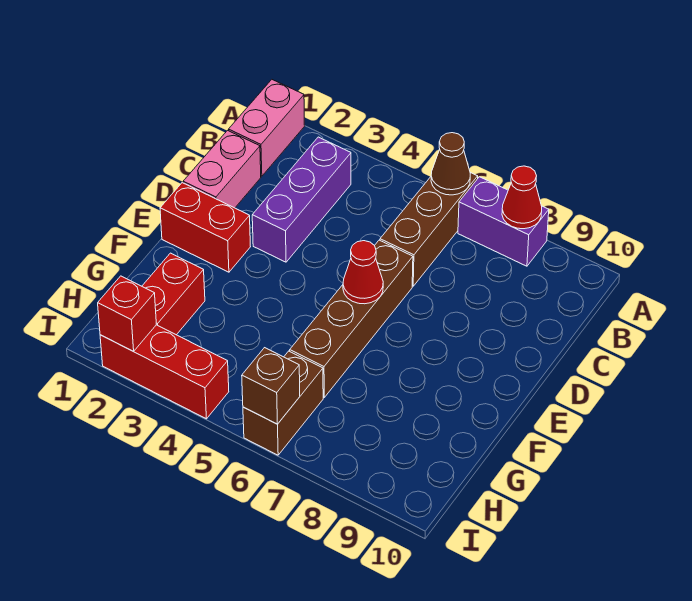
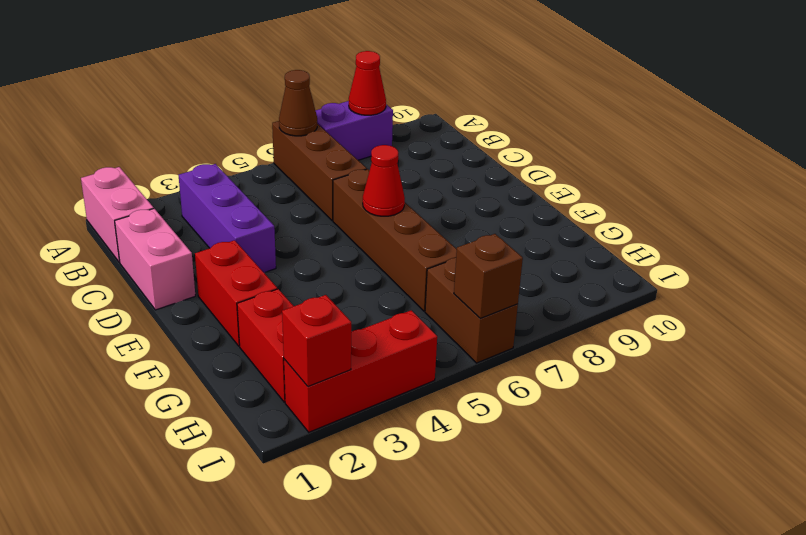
red 1x2 brick [160,183,250,272] -> red 1x2 brick turned to [195,240,277,346]

